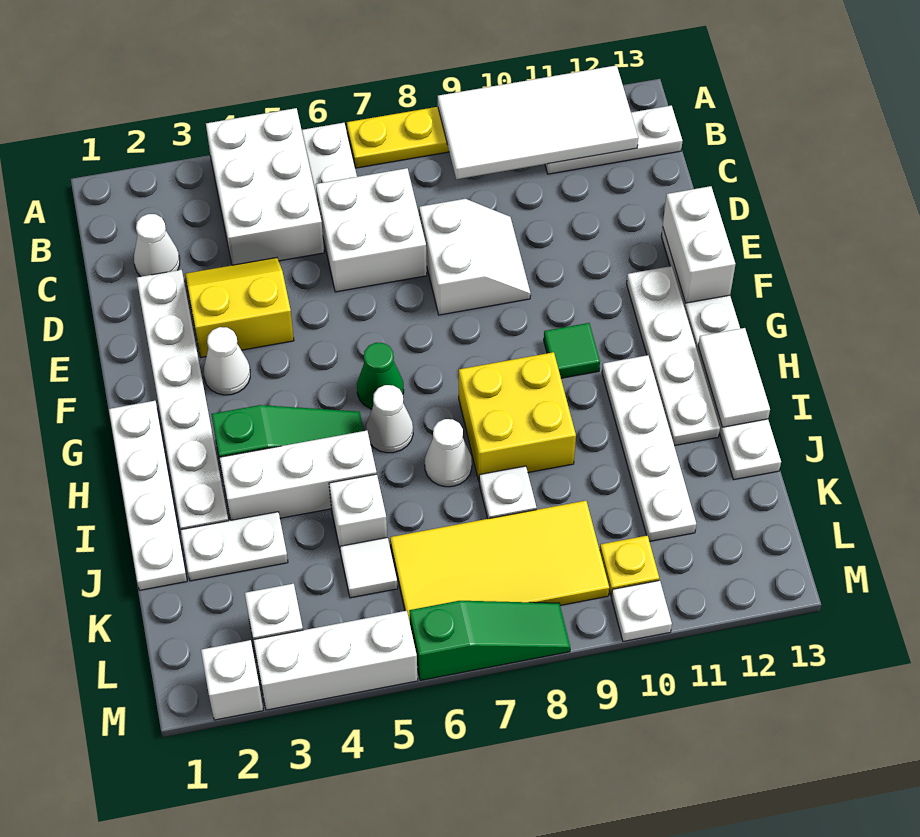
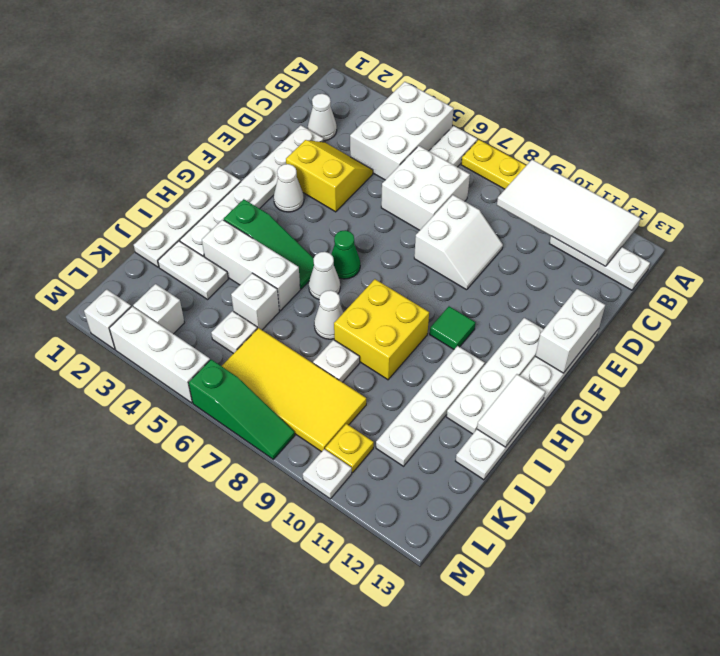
white 1x1 tile [340,537,398,598] -> white 1x1 plate [211,311,257,354]

